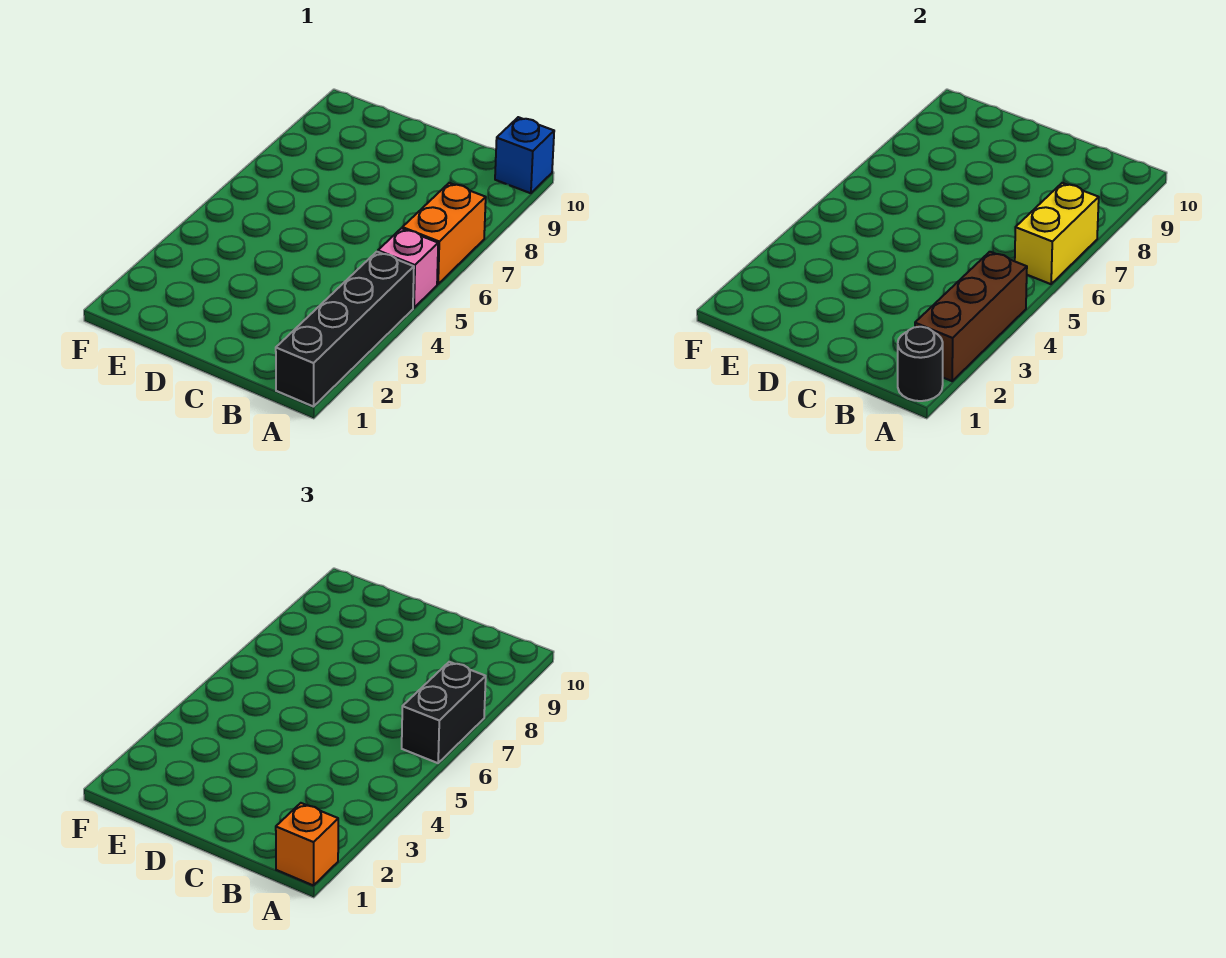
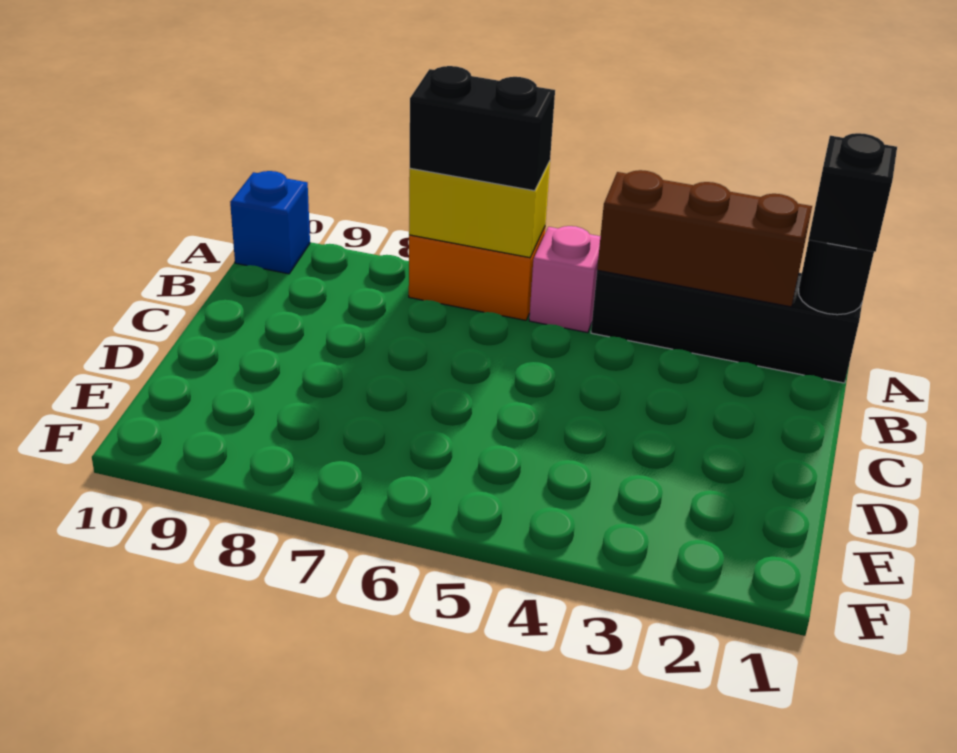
orange 1x1 brick [276,803,338,886] -> black 1x1 brick [808,133,897,252]

